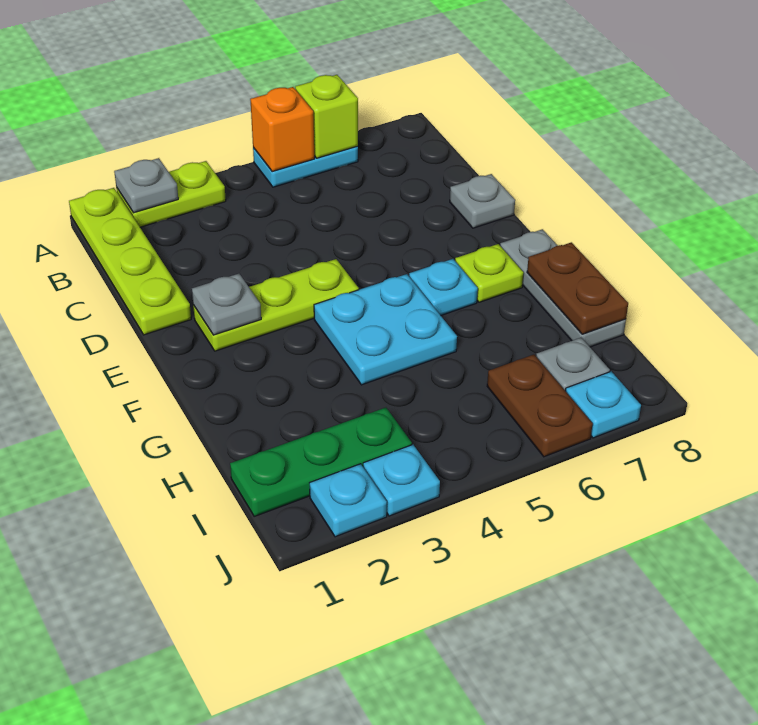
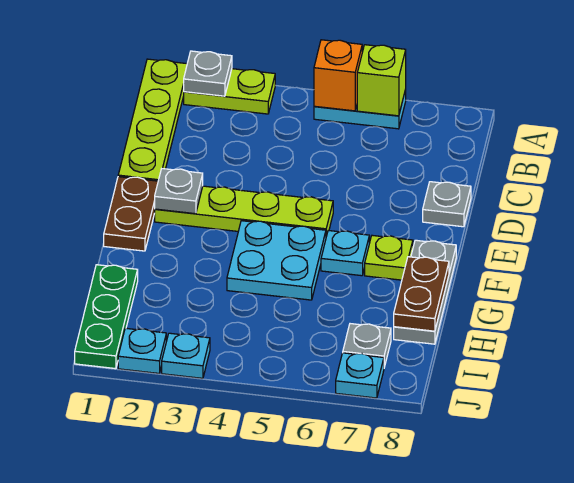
lime 1x3 plate [193,259,359,351] -> lime 1x4 plate [155,186,333,236]
green 1x3 plate [230,408,412,516] -> green 1x3 plate turned to [75,265,138,369]
brown 1x2 plate [487,355,593,457] -> brown 1x2 plate moved to [104,177,158,251]

